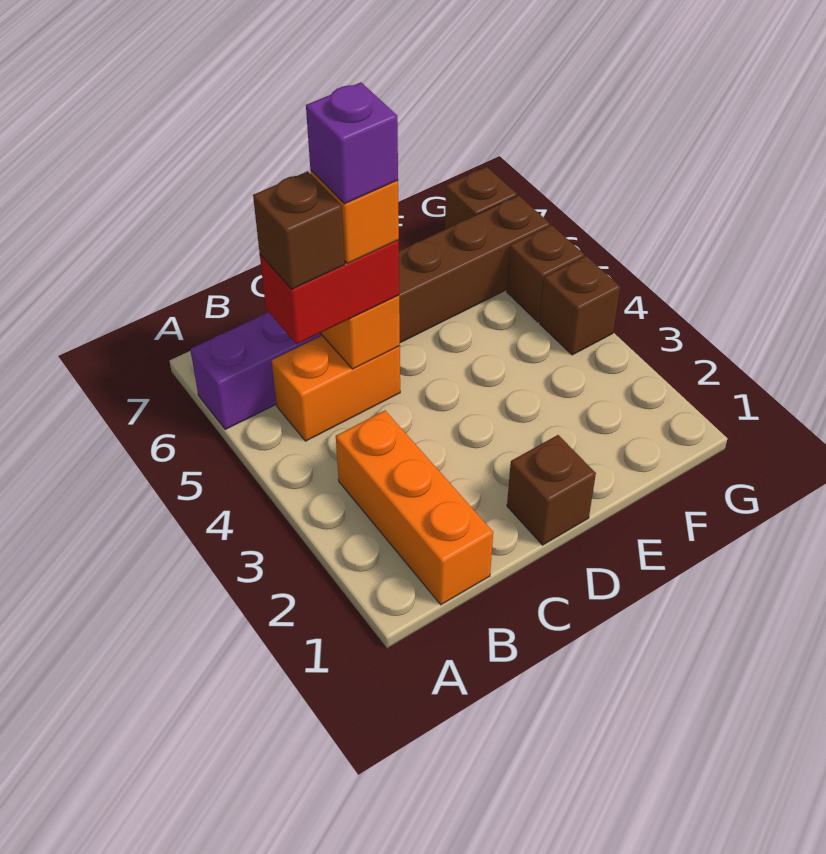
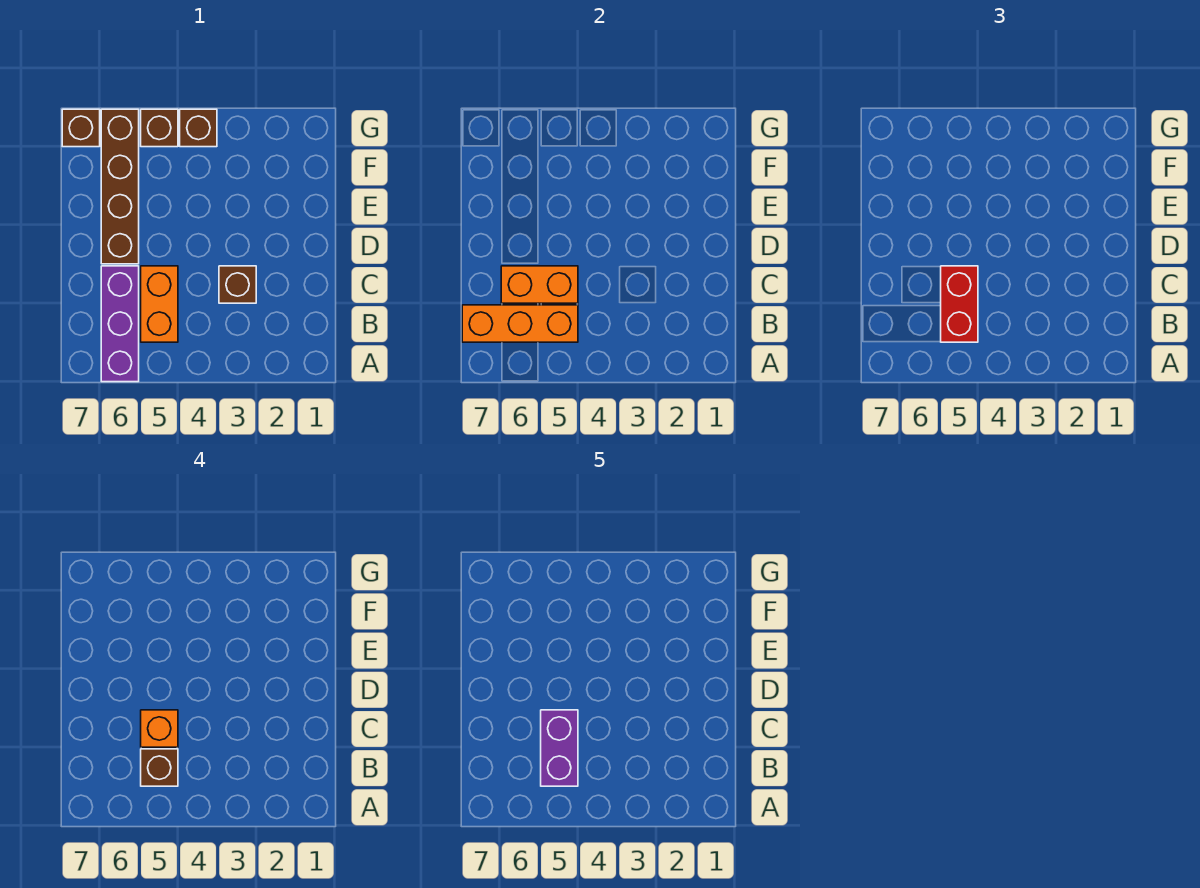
orange 1x3 brick [336,411,493,605] -> orange 1x3 brick moved to [462,305,578,342]
purple 1x1 brick [306,82,398,204] -> purple 1x2 brick [541,710,578,786]
brown 1x1 brick [507,435,596,545] -> brown 1x1 brick moved to [219,266,256,303]

